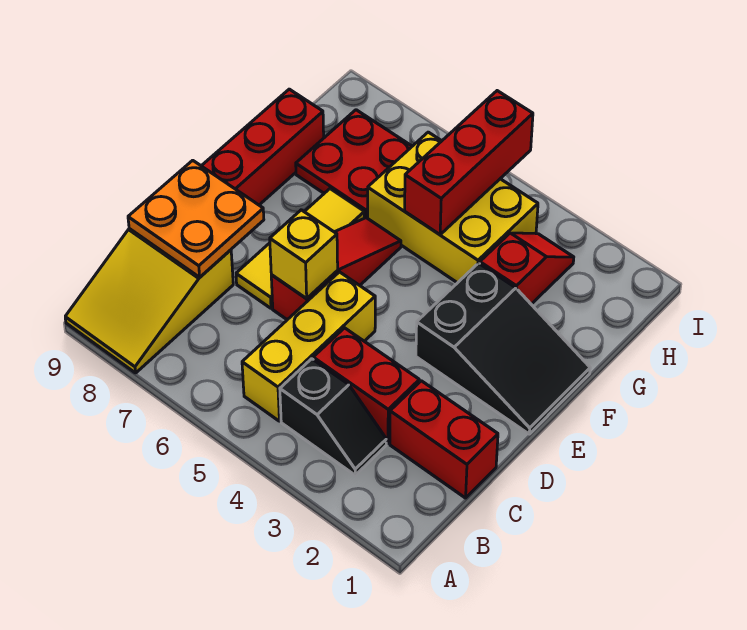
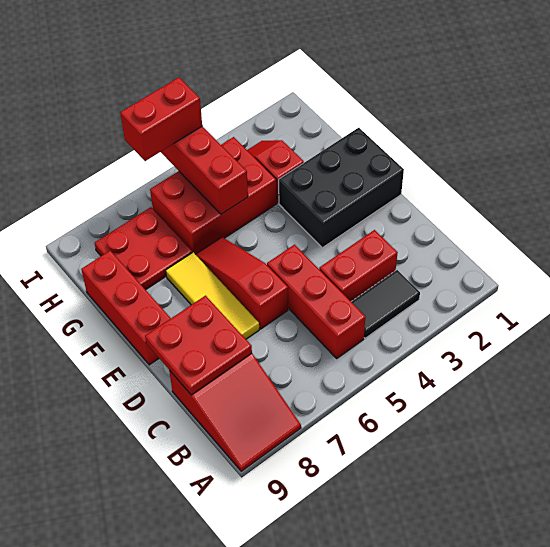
yellow 2x3 slope [65,229,233,373] -> red 2x3 slope [169,353,301,471]
black 1x2 slope [280,359,386,475] -> black 1x2 tile [351,270,420,338]
yellow 1x3 brick [242,272,375,421] -> red 1x3 brick [267,245,365,358]
red 1x2 brick [390,381,498,498] -> red 1x2 brick moved to [120,77,202,161]
orange 2x2 plate [128,160,264,277] -> red 2x2 plate [145,296,252,395]
yellow 1x1 brick [270,210,338,299] -> none
black 2x3 slope [416,263,590,434] -> black 2x3 brick [279,128,404,248]
yellow 2x3 brick [368,132,538,283] -> red 2x3 brick [150,137,277,254]

